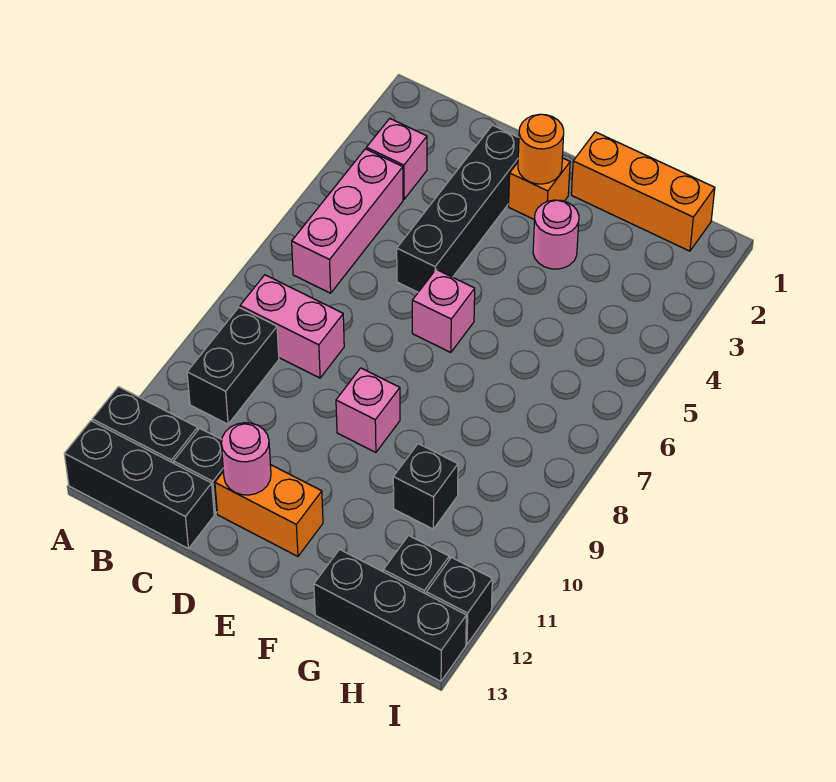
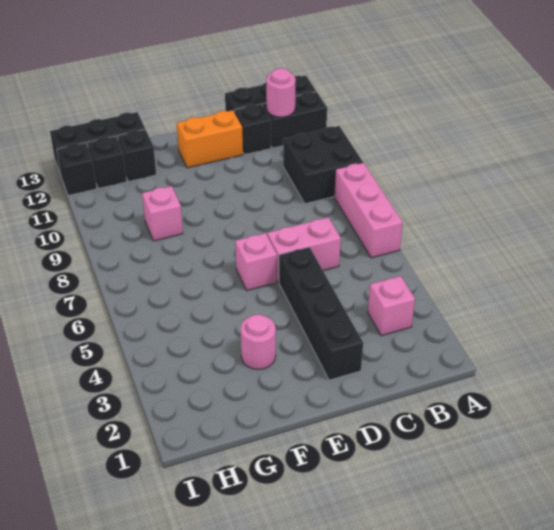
pink 1x3 brick [292,149,403,293] -> pink 1x3 brick moved to [334,163,403,258]
pink 1x2 brick [240,275,344,378] -> pink 1x2 brick moved to [267,217,341,282]
black 1x2 brick [187,308,279,424] -> black 2x2 brick [283,126,363,204]
pink 1x1 round brick [221,423,271,495] -> pink 1x1 round brick moved to [266,68,296,117]
orange 1x1 brick [509,158,570,220] -> none
orange 1x1 round brick [518,114,564,184] -> none
pink 1x1 brick [336,368,400,452] -> pink 1x1 brick moved to [142,186,183,241]
orange 1x3 brick [571,132,715,251] -> none
black 1x1 brick [393,444,458,529] -> black 1x1 brick moved to [117,130,156,182]

